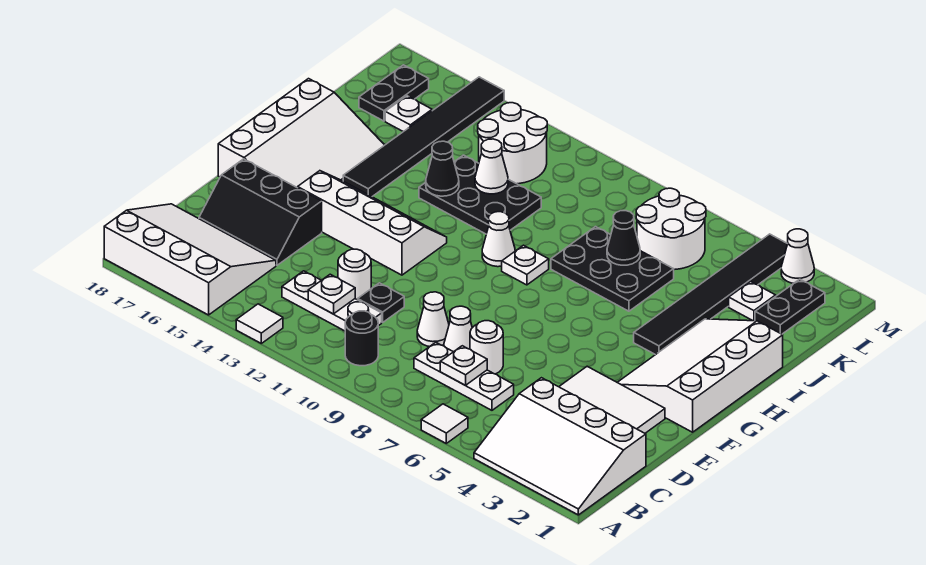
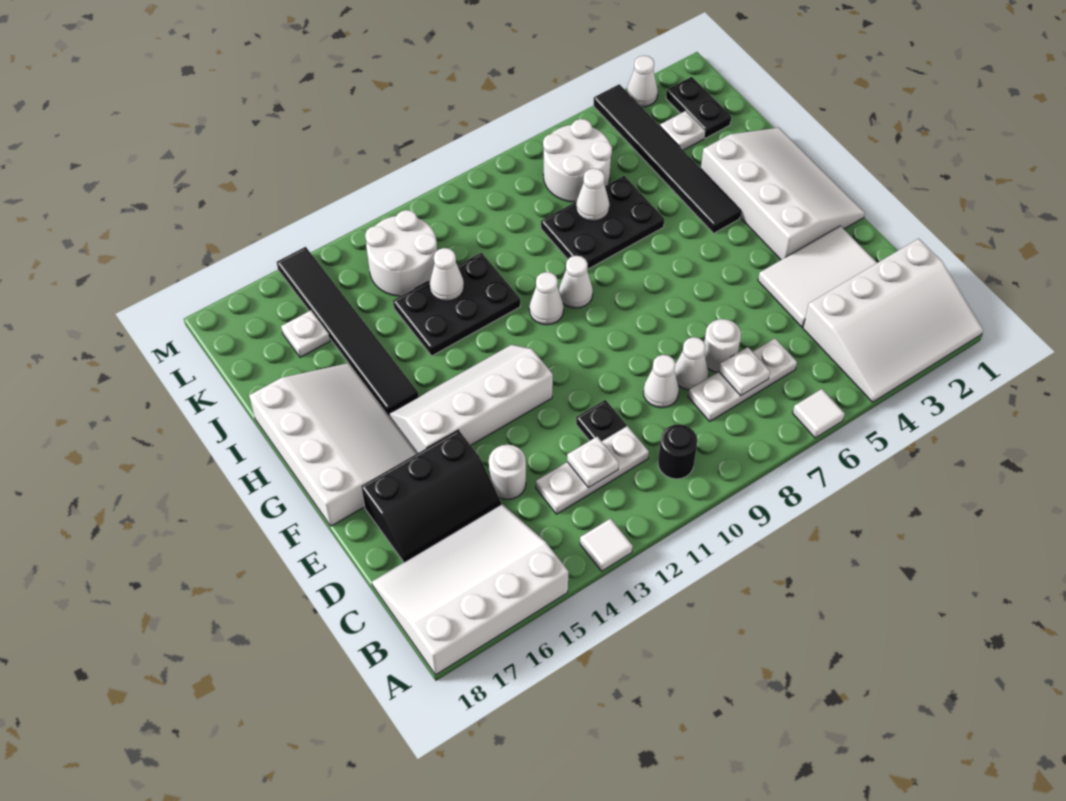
white 1x1 round brick [338,249,371,300] -> white 1x1 round brick moved to [489,445,526,499]
white 3x4 slope [617,319,783,432] -> white 3x4 slope turned to [701,128,865,260]
white 1x1 plate [502,245,549,285] -> white 1x1 cone [559,256,593,308]
black 1x1 cone [426,141,459,196] -> none
black 1x1 cone [607,211,640,265] -> white 1x1 cone [576,168,609,221]
black 1x2 plate [359,65,429,121] -> none

